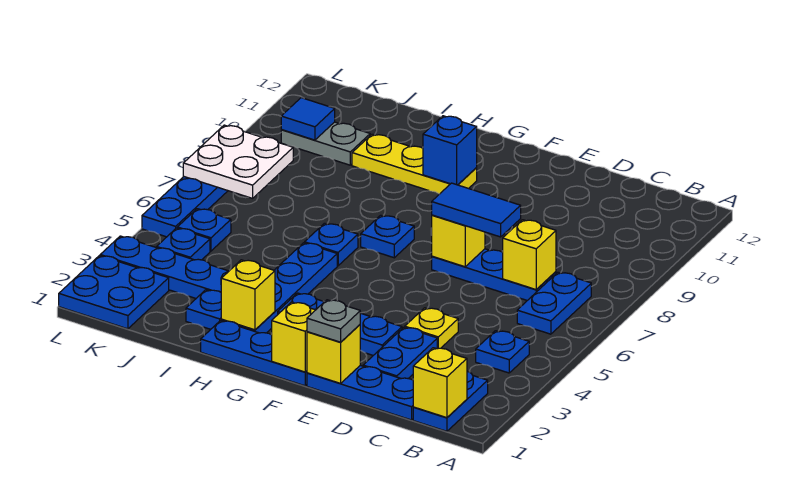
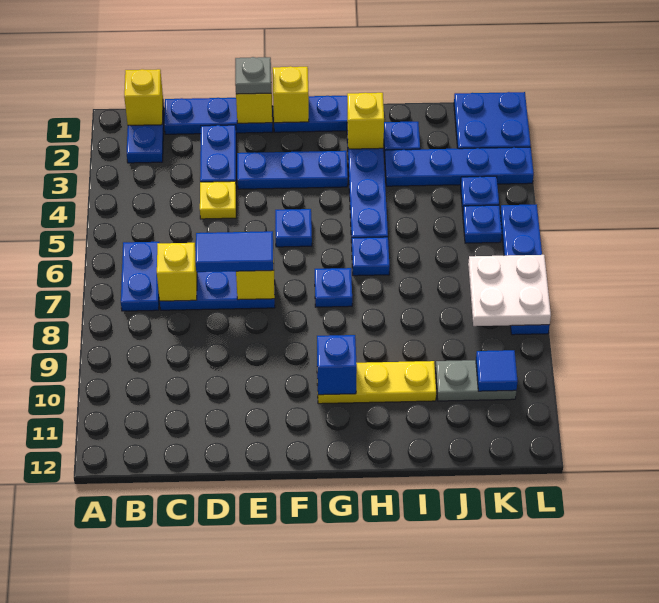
blue 1x1 plate [476,331,529,373] -> blue 1x1 plate moved to [275,209,312,247]

